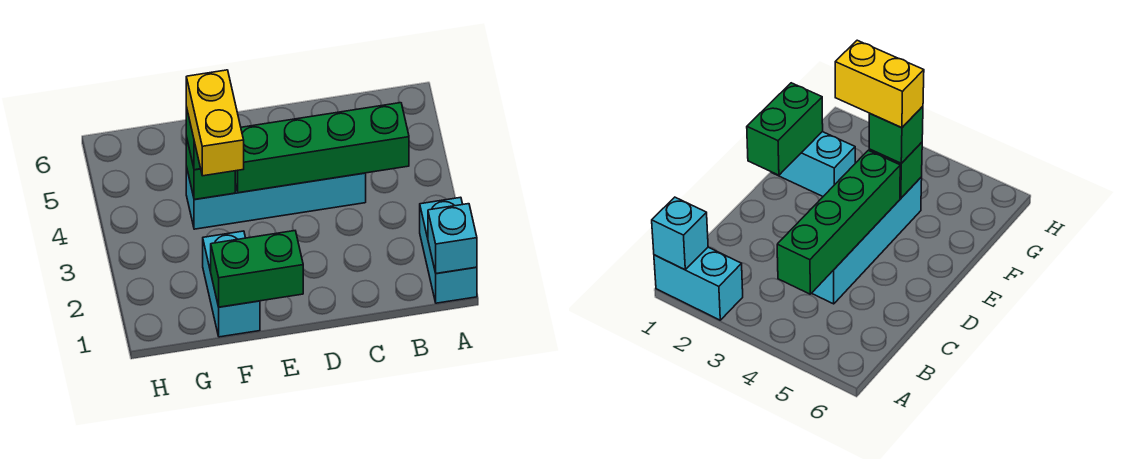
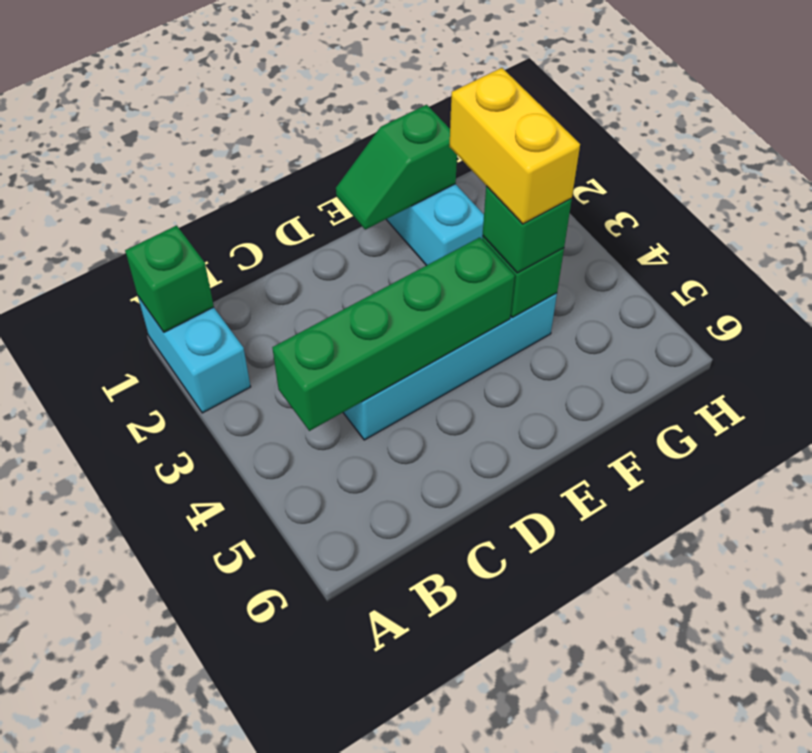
cyan 1x1 brick [428,204,477,274] -> green 1x1 brick [125,225,214,332]
green 1x2 brick [211,231,303,307] -> green 1x2 slope [336,105,457,230]

